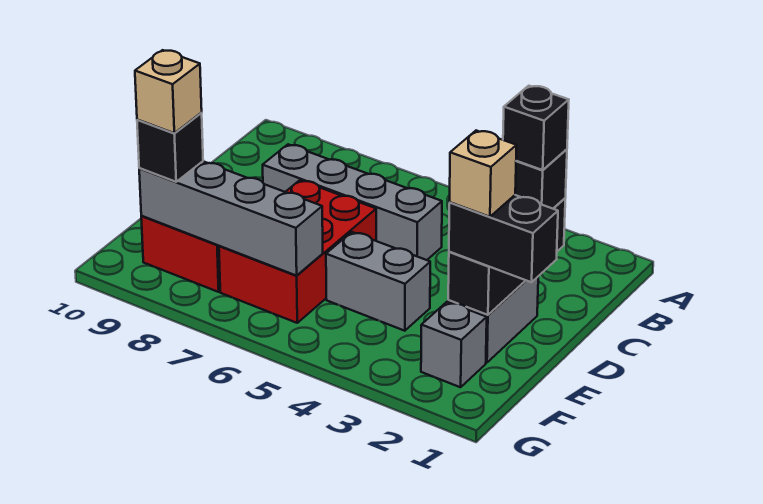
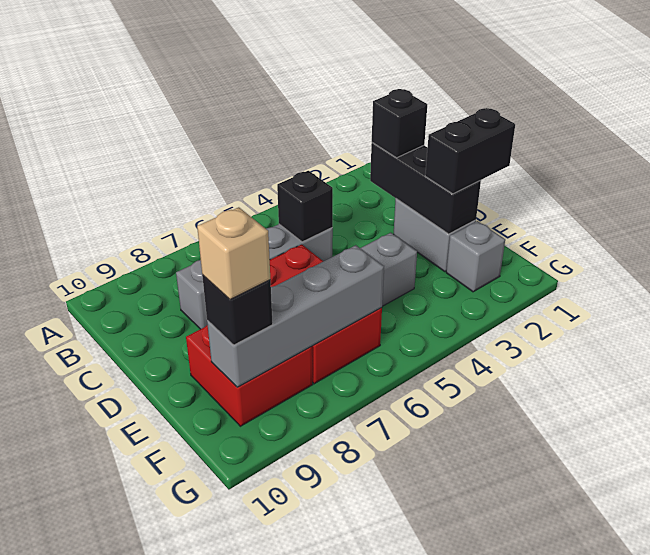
black 1x1 brick [503,86,569,170] -> black 1x1 brick moved to [277,171,333,242]
tan 1x1 brick [450,131,517,217] -> none

